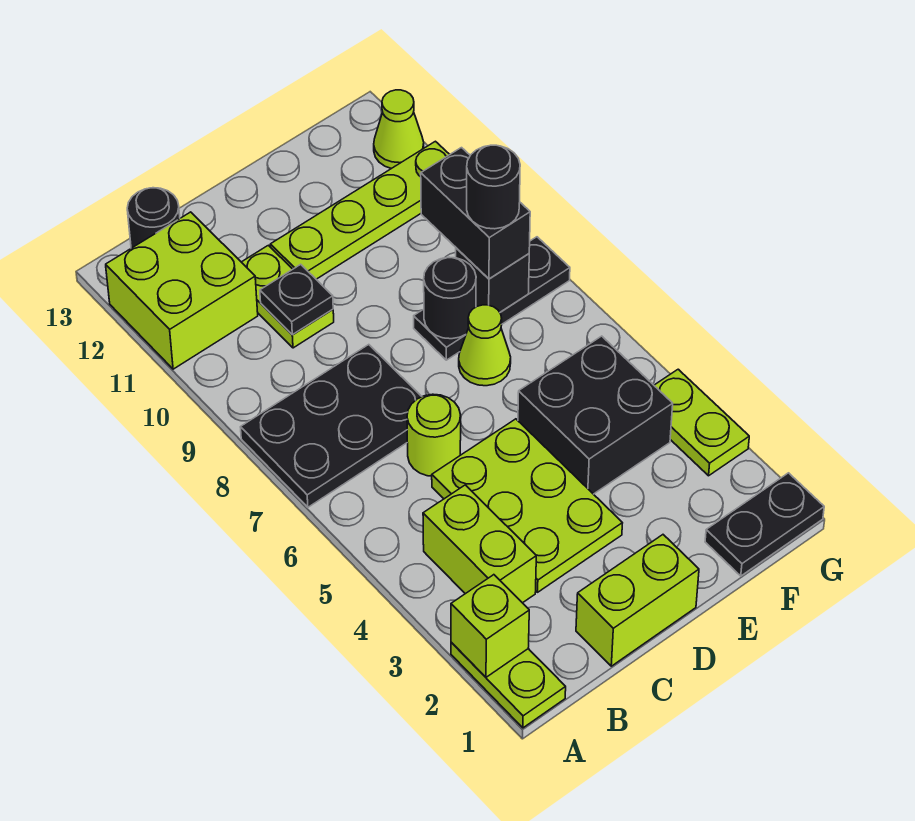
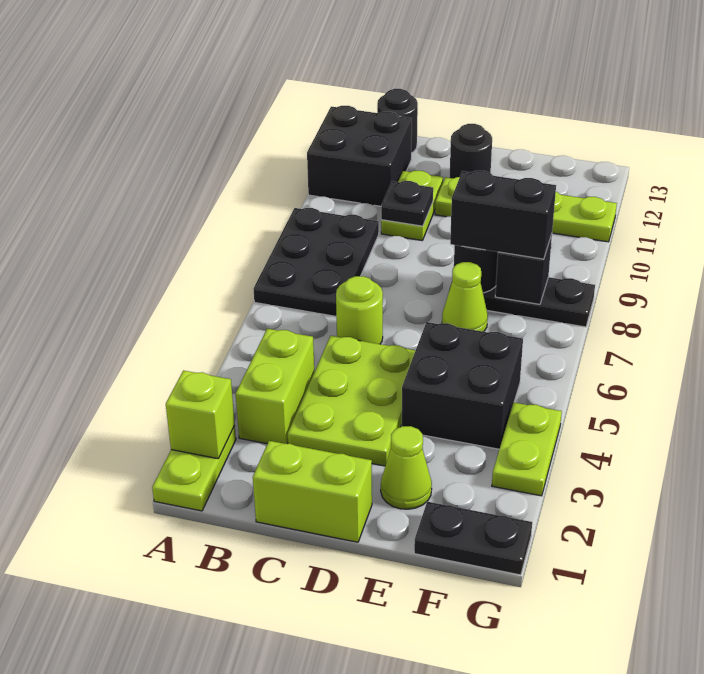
black 2x3 plate [241,345,422,507] -> black 2x3 plate turned to [253,208,379,316]
lime 2x2 brick [106,212,258,369] -> black 2x2 brick [307,106,412,206]
black 1x2 brick [421,148,530,279] -> black 1x2 brick turned to [450,171,556,259]
black 1x1 round brick [467,145,520,229] -> black 1x1 round brick moved to [450,124,492,178]
lime 1x1 cone [374,90,424,169] -> lime 1x1 cone moved to [381,426,432,509]

